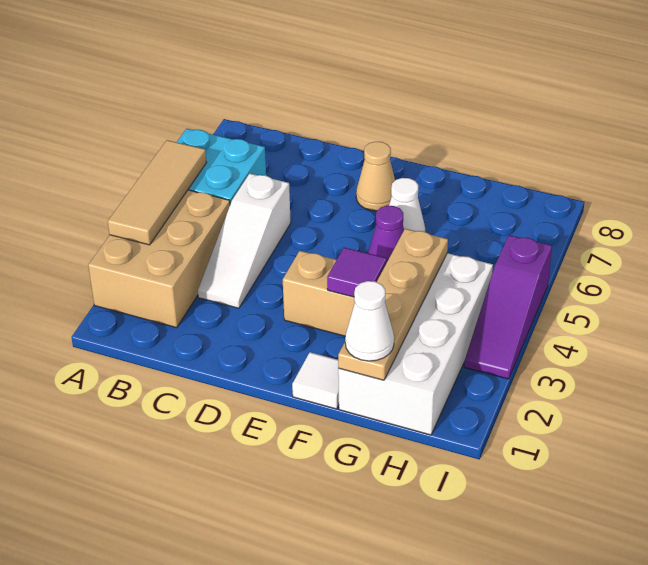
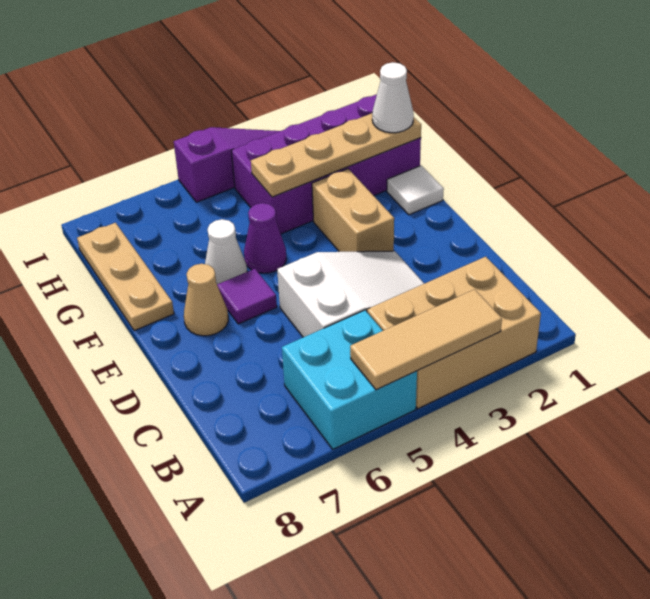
white 1x3 slope [198,174,291,308] -> white 2x3 slope [277,251,424,337]
purple 1x1 tile [327,248,387,297] -> purple 1x1 tile moved to [217,269,277,324]
none -> tan 1x3 plate [77,223,174,331]
white 2x4 brick [338,253,493,435] -> purple 2x4 brick [231,94,421,234]

